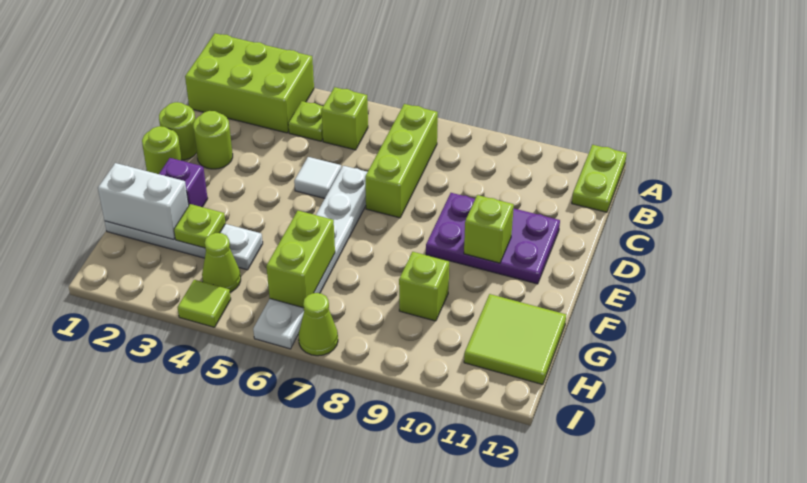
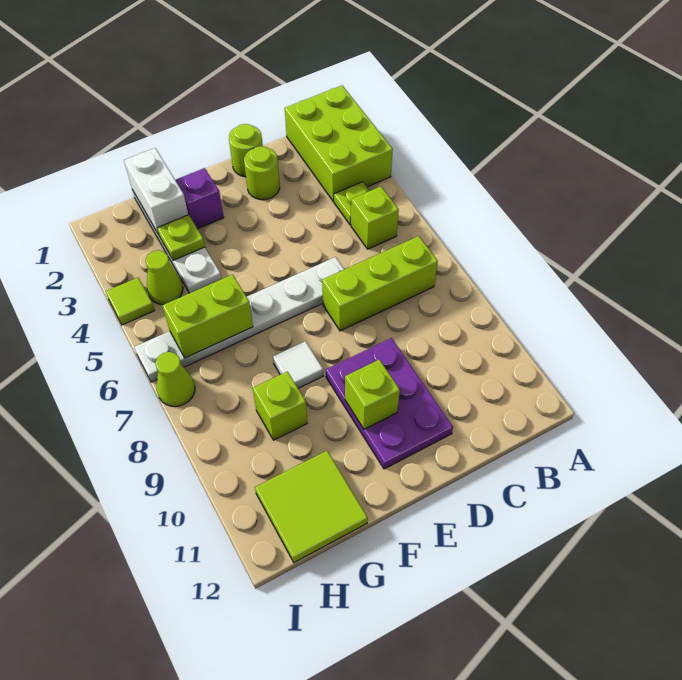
lime 1x2 plate [572,145,627,212] -> none
white 1x1 tile [294,157,341,198] -> white 1x1 tile moved to [273,341,323,388]
lime 1x1 round brick [142,126,182,174] -> none

